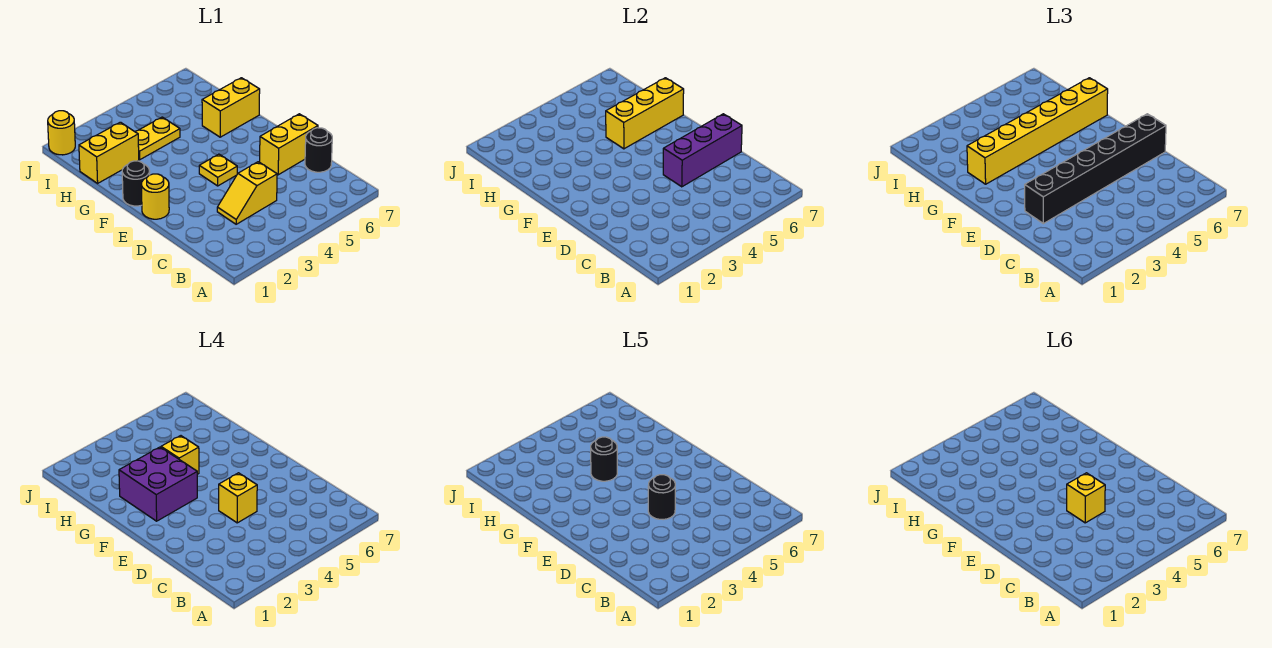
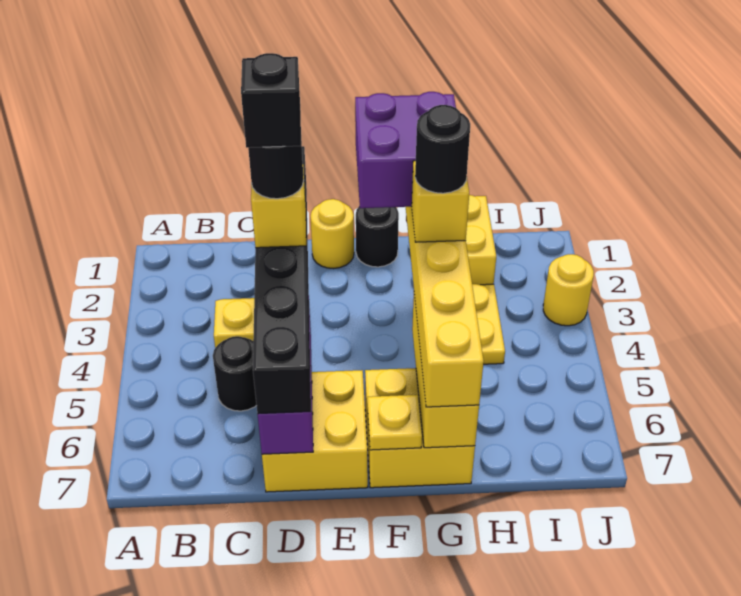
black 1x1 round brick [305,128,332,172] -> black 1x1 round brick moved to [213,336,257,411]
yellow 1x1 brick [1067,473,1105,523] -> black 1x1 brick [241,53,301,148]
yellow 1x2 brick [260,114,318,175] -> yellow 2x2 brick [262,370,368,492]
yellow 1x1 plate [199,154,237,186] -> yellow 1x1 plate moved to [368,395,422,450]
yellow 1x2 brick [202,78,260,137] -> yellow 2x2 brick [365,368,475,488]
yellow 1x1 round brick [48,111,75,155] -> yellow 1x1 round brick moved to [543,254,594,326]

